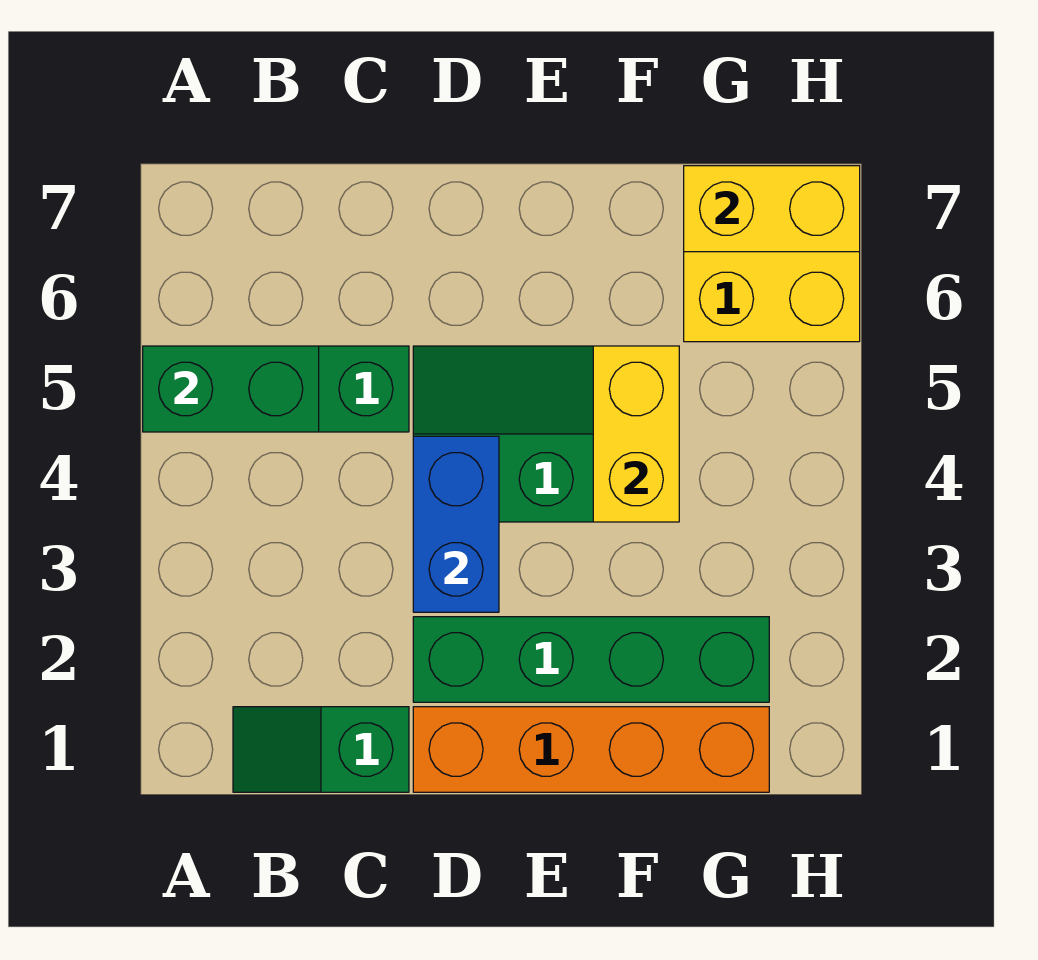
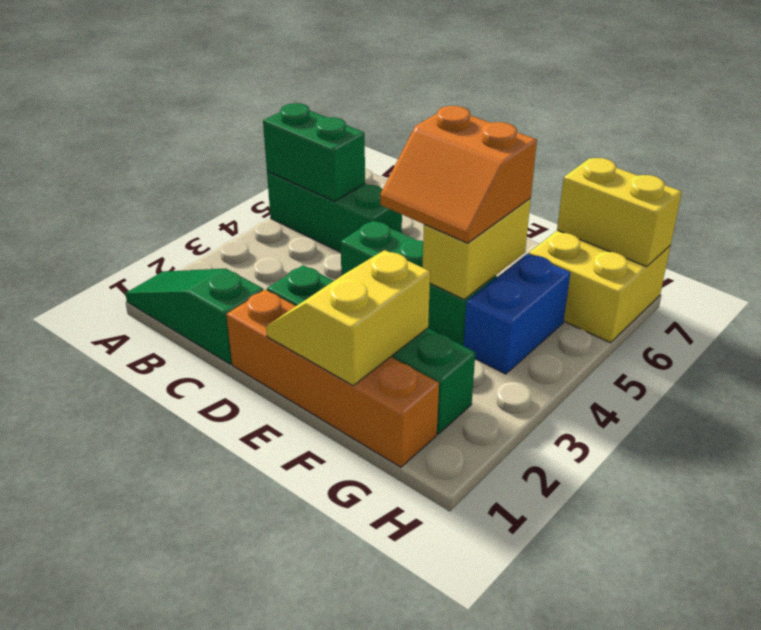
green 1x2 slope [233,707,409,792] -> green 1x3 slope [125,268,263,364]
blue 1x2 brick [413,436,499,612] -> blue 1x2 brick moved to [464,254,570,374]
none -> yellow 2x2 slope [266,250,430,386]
none -> orange 2x2 slope [380,106,537,243]

